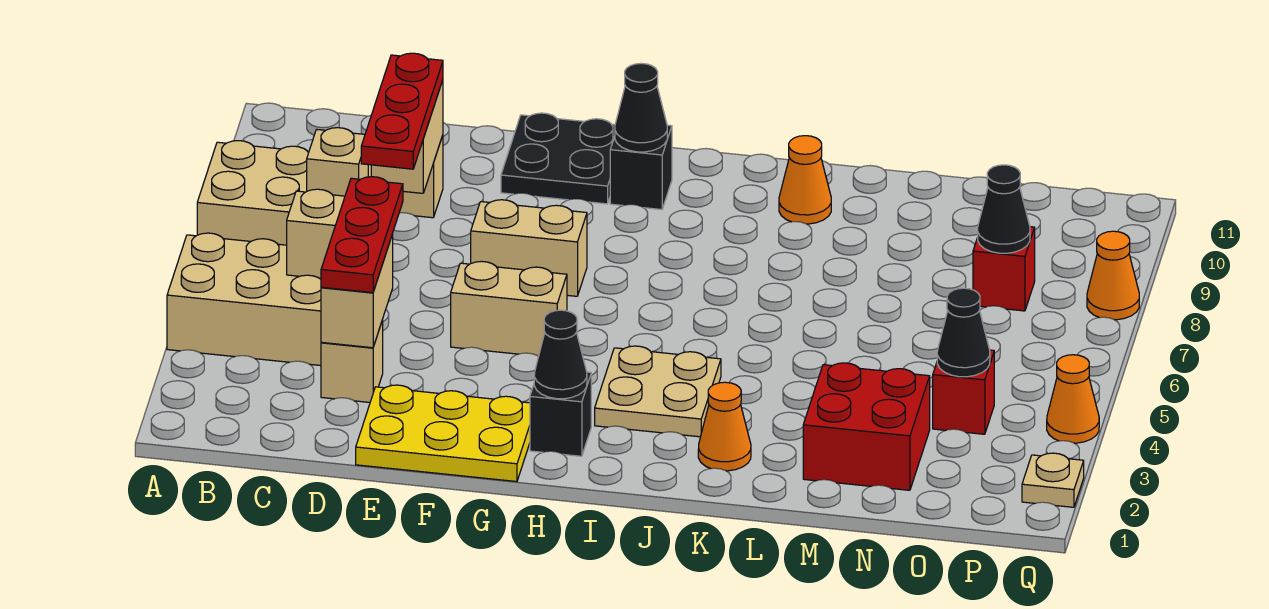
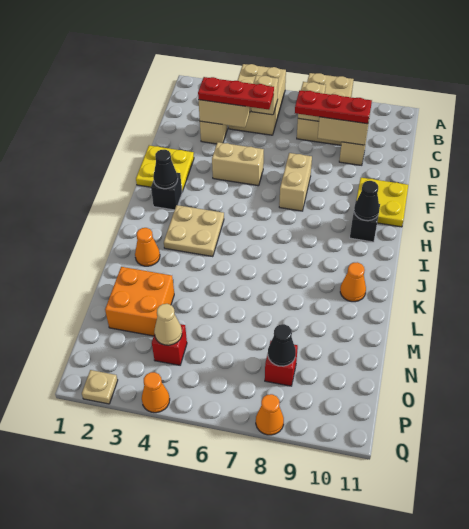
yellow 2x3 plate [356,385,530,482] -> yellow 2x2 plate [136,146,194,192]
tan 1x2 brick [451,261,567,356] -> tan 1x2 brick turned to [212,142,264,186]
black 2x2 plate [501,113,615,204] -> yellow 2x2 plate [356,178,408,227]
red 2x2 brick [803,363,930,490] -> orange 2x2 brick [105,267,174,336]
black 1x1 cone [937,288,990,377] -> tan 1x1 cone [154,304,182,345]

